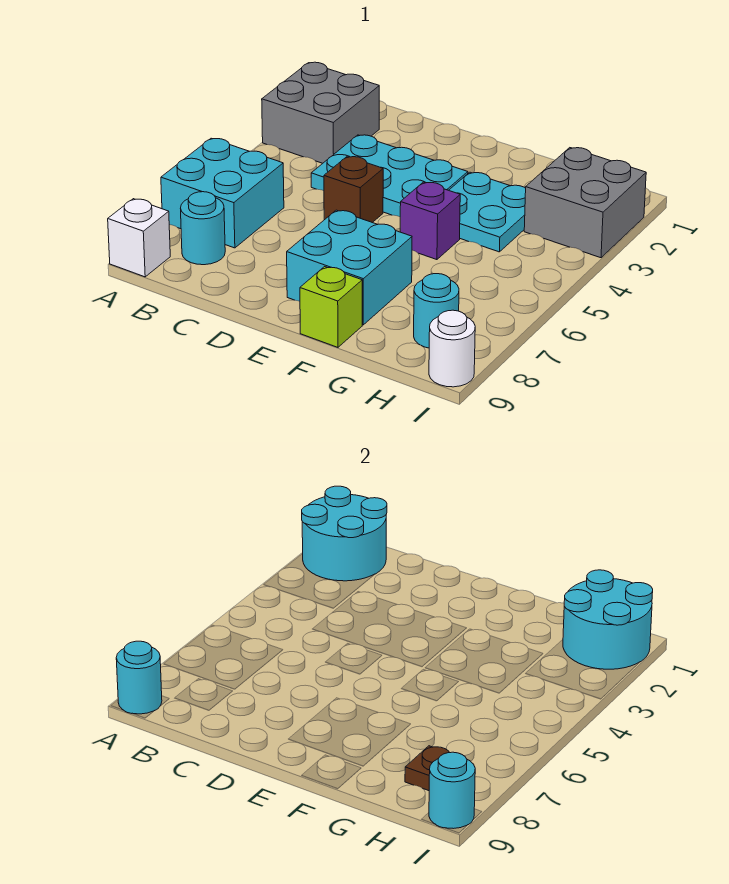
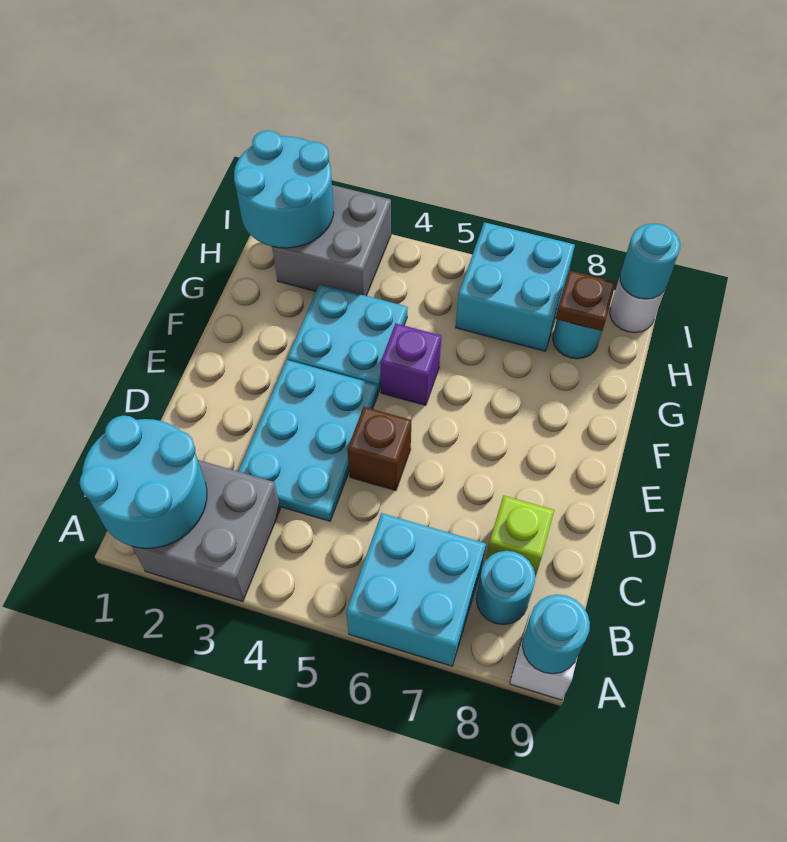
cyan 2x2 brick [287,210,412,325] -> cyan 2x2 brick moved to [456,222,575,351]
lime 1x1 brick [300,267,362,347] -> lime 1x1 brick moved to [486,496,554,577]

